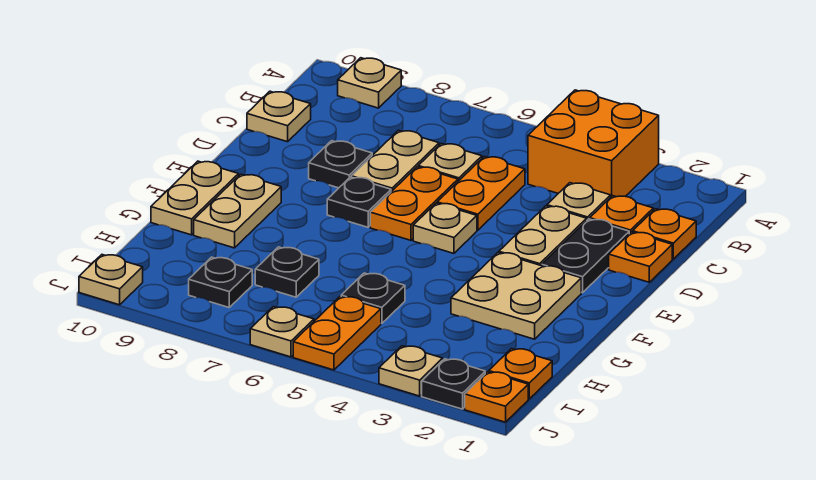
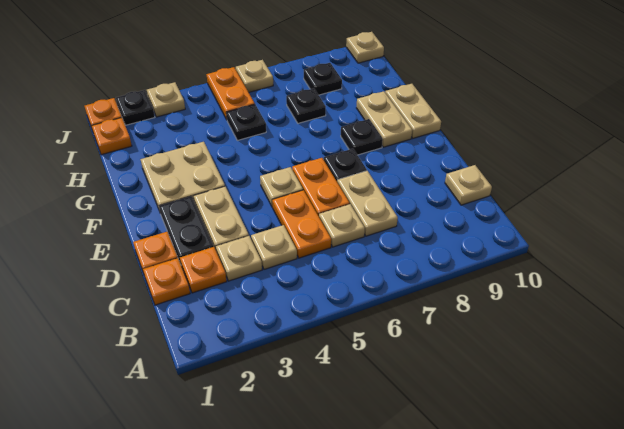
orange 2x2 brick [528,90,659,197] -> none
tan 1x1 plate [338,58,401,108] -> tan 1x1 plate moved to [251,225,297,269]
black 1x1 plate [309,141,372,188] -> black 1x1 plate moved to [341,119,383,155]

